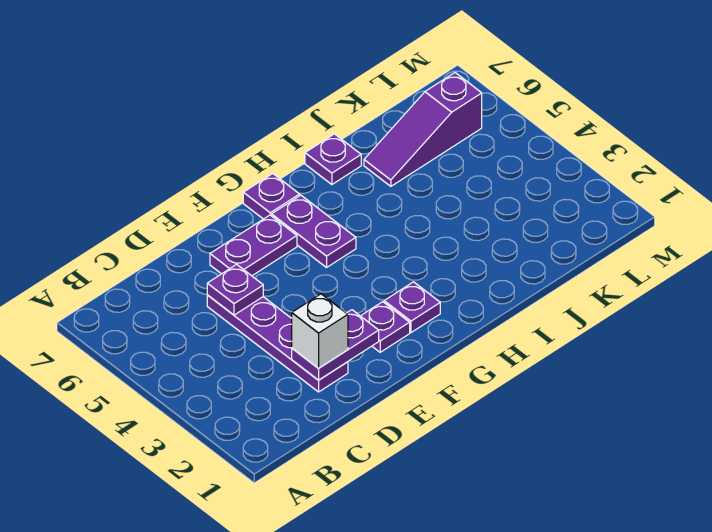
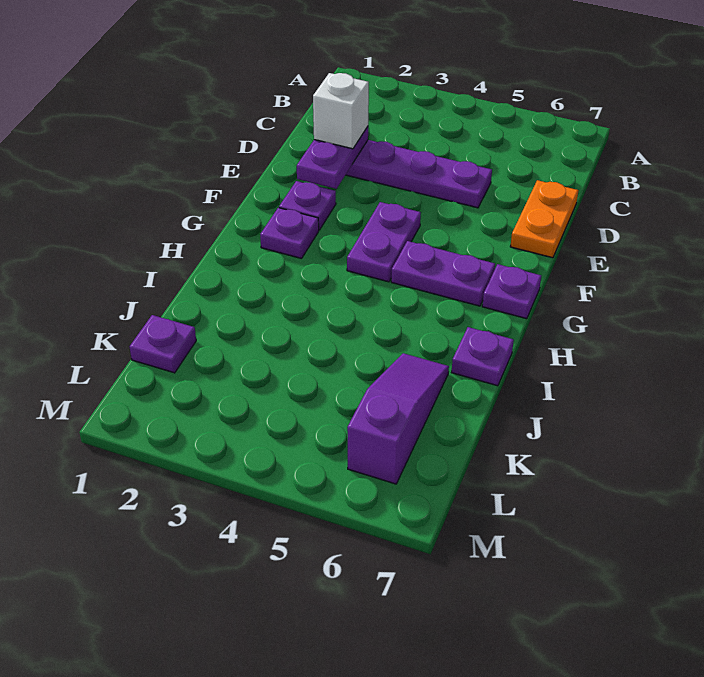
purple 1x1 plate [207,264,263,315] -> purple 1x1 plate moved to [130,315,196,373]
none -> orange 1x2 plate [510,180,578,258]
purple 1x2 plate [210,215,297,276] -> purple 1x2 plate moved to [347,202,421,282]

